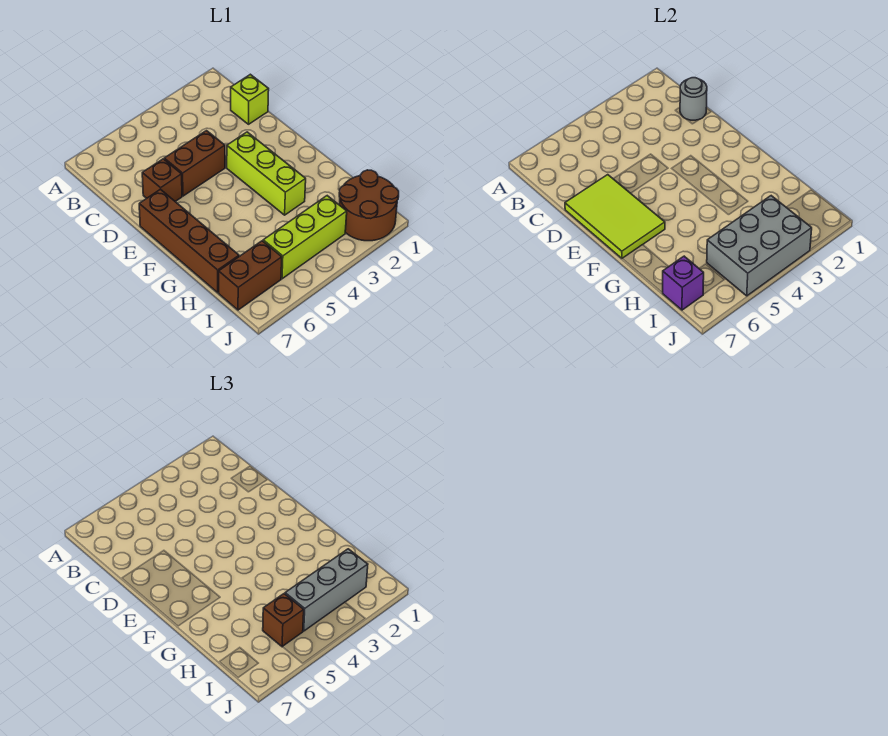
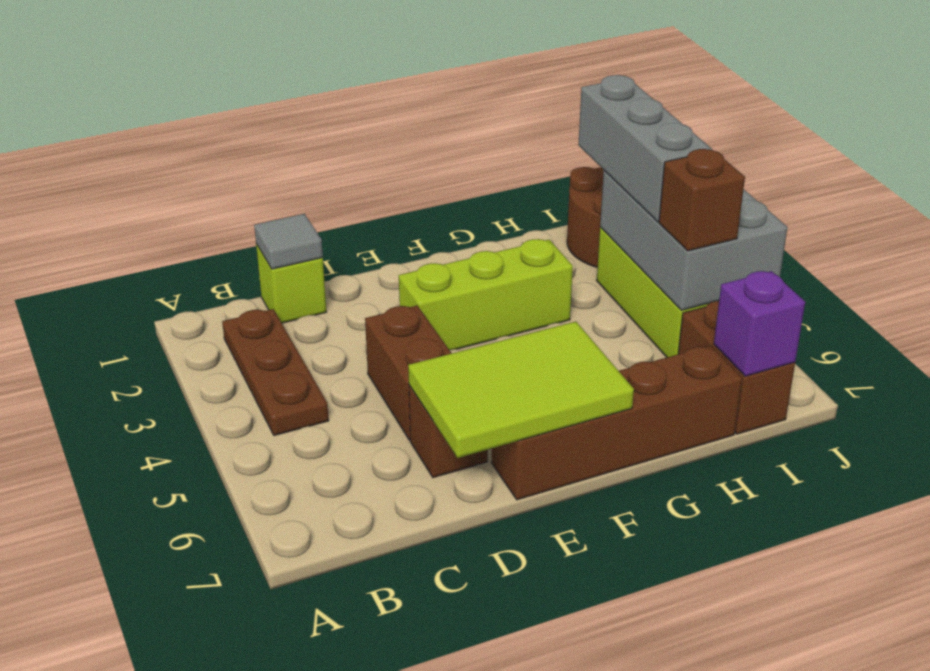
none -> brown 1x3 plate [222,309,329,436]
grey 1x1 round brick [680,78,707,120] -> grey 1x1 tile [254,214,323,269]

